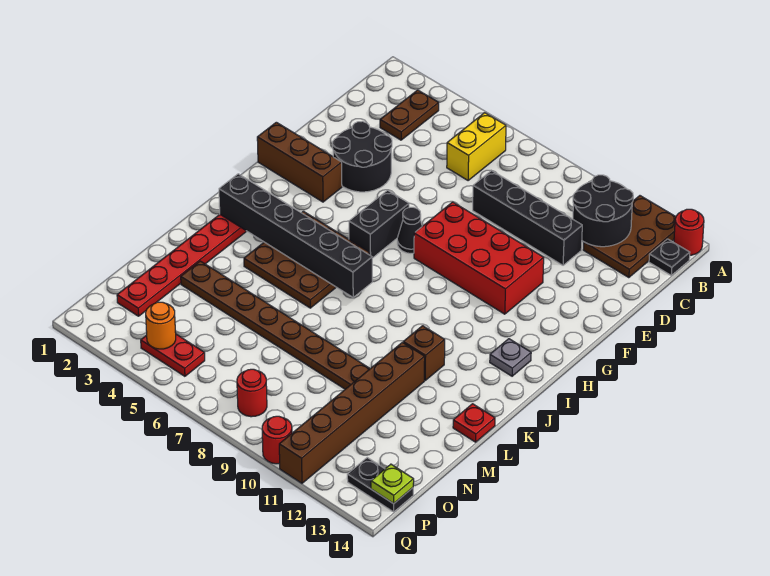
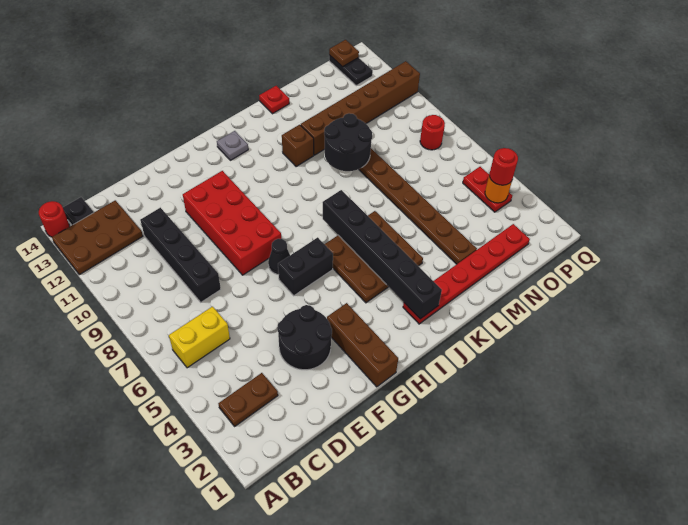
black 2x2 round brick [573,175,633,247] -> black 2x2 round brick moved to [324,113,373,171]
lime 1x1 plate [371,464,414,504] -> brown 1x1 plate [329,40,359,67]
red 1x1 round brick [262,416,292,464] -> red 1x1 round brick moved to [489,148,518,185]

